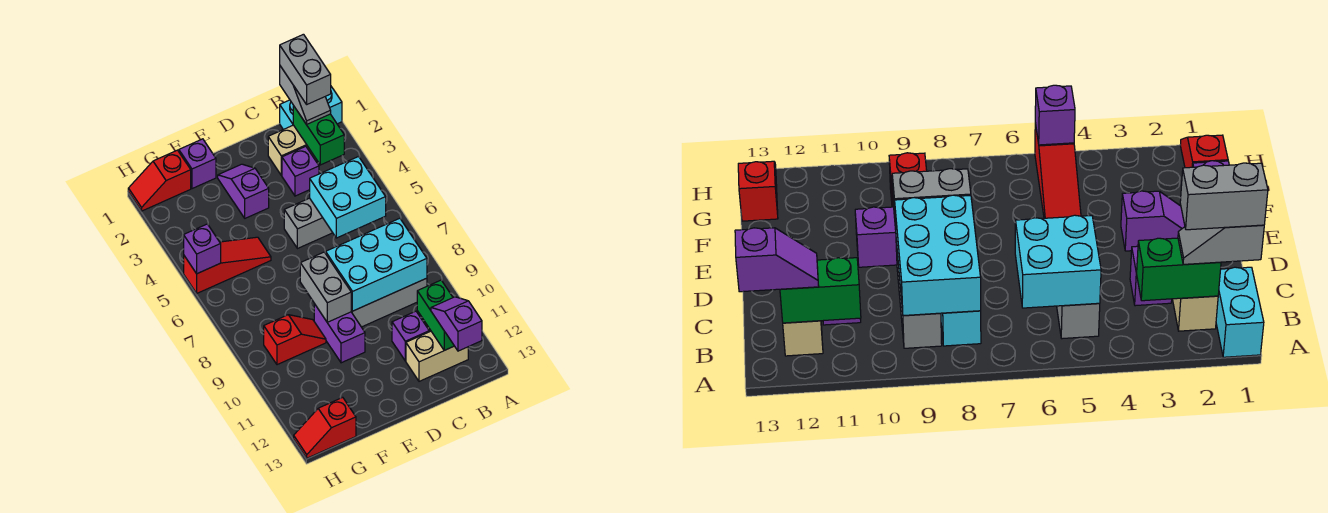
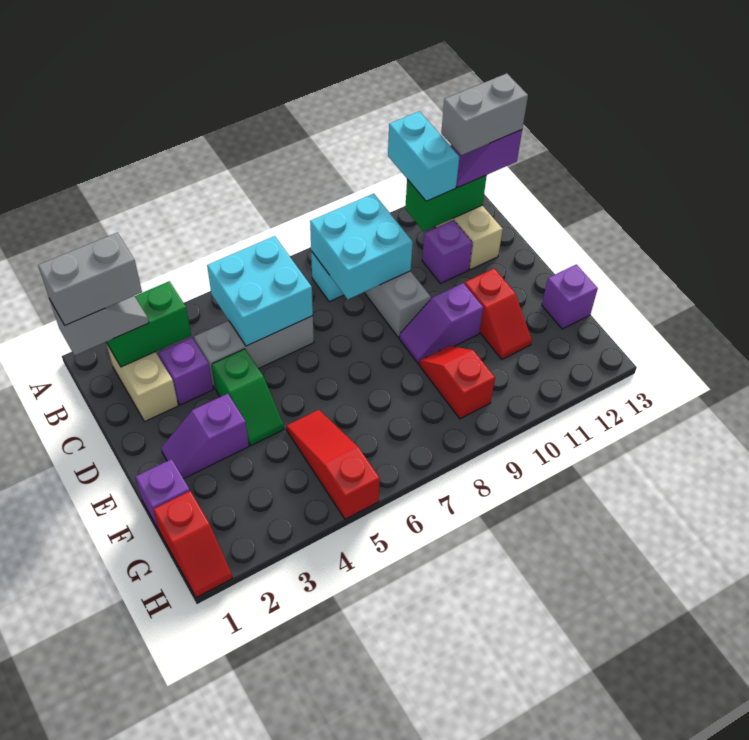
cyan 1x2 brick [280,87,342,130] -> cyan 1x2 brick moved to [388,111,459,201]
grey 1x3 brick [284,198,333,249] -> grey 1x3 brick turned to [194,316,314,388]
cyan 2x3 brick [326,218,427,311] -> cyan 2x2 brick [310,194,413,299]
none -> green 1x2 slope [212,349,284,445]
grey 1x2 brick [300,252,351,322] -> grey 1x2 brick moved to [441,73,528,155]
purple 1x2 brick [314,304,365,363] -> purple 1x2 slope [399,283,483,364]
red 1x2 slope [294,397,356,458] -> red 1x2 slope moved to [465,268,532,359]
purple 1x1 brick [184,224,221,274] -> purple 1x1 brick moved to [542,264,598,329]

